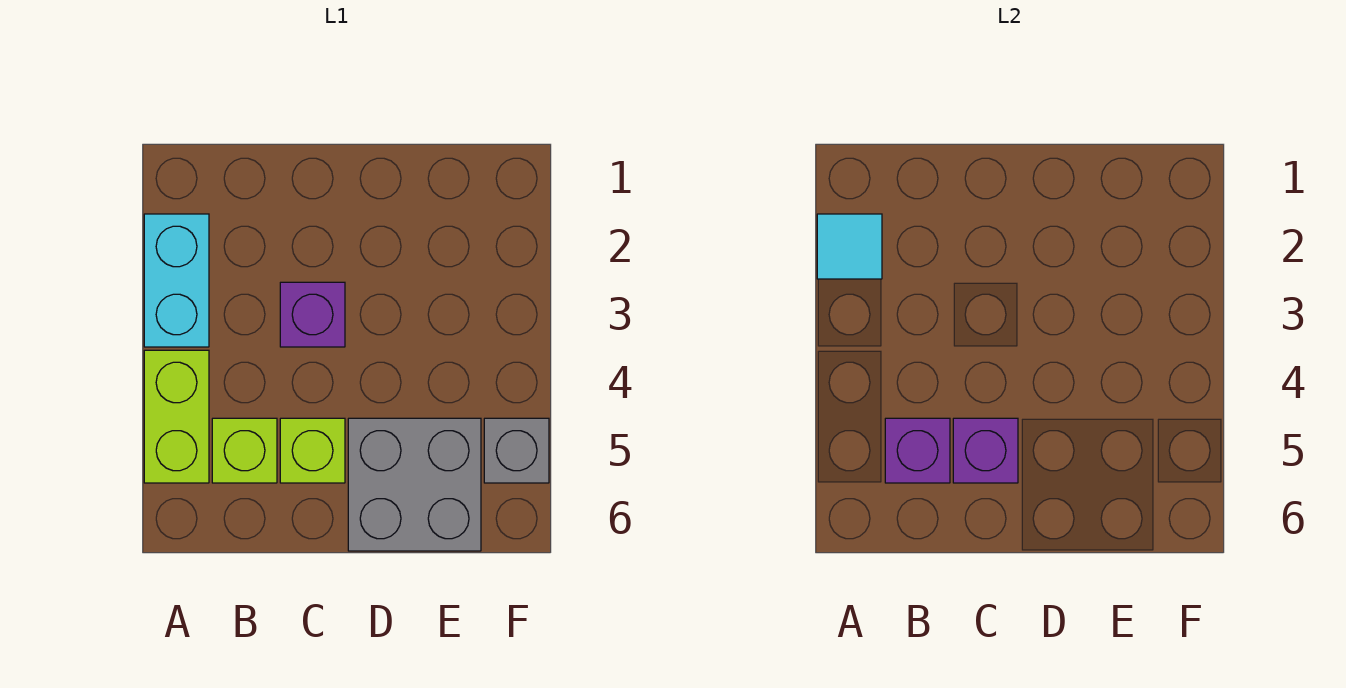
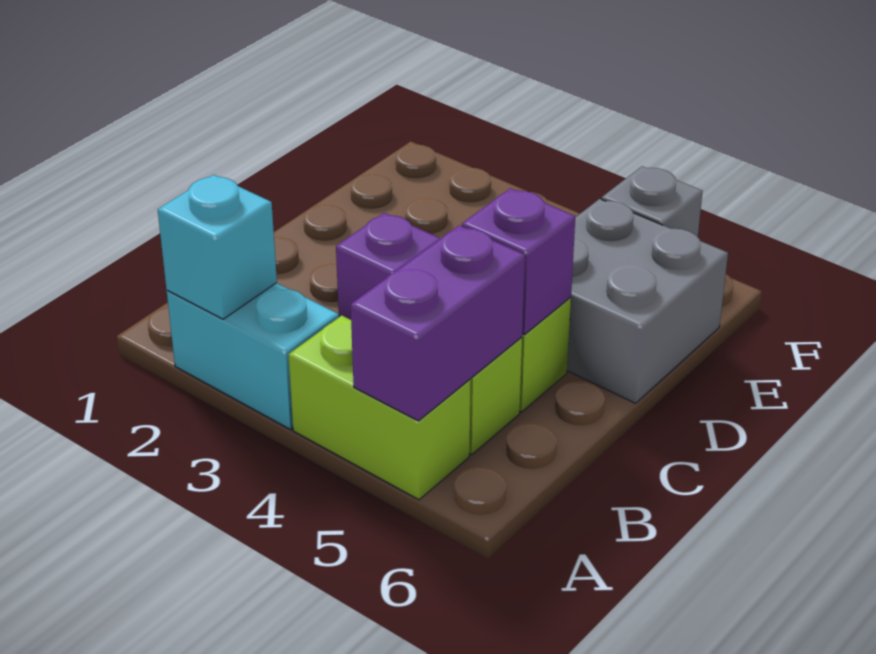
cyan 1x1 tile [817,214,882,279] -> cyan 1x1 brick [158,175,277,319]
purple 1x1 brick [885,418,950,483] -> purple 1x2 brick [351,225,525,421]

